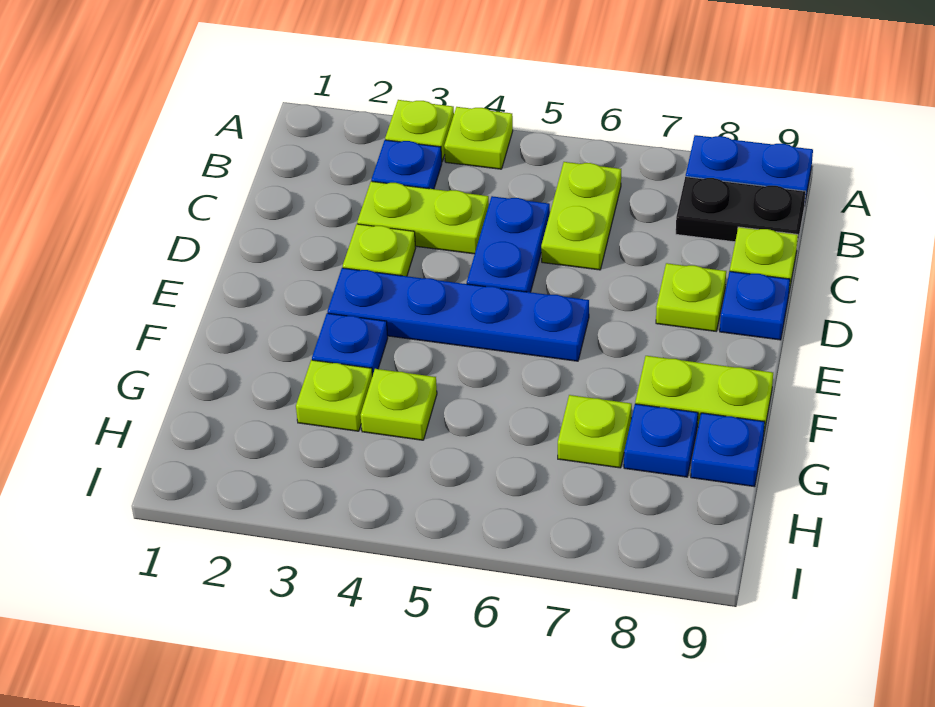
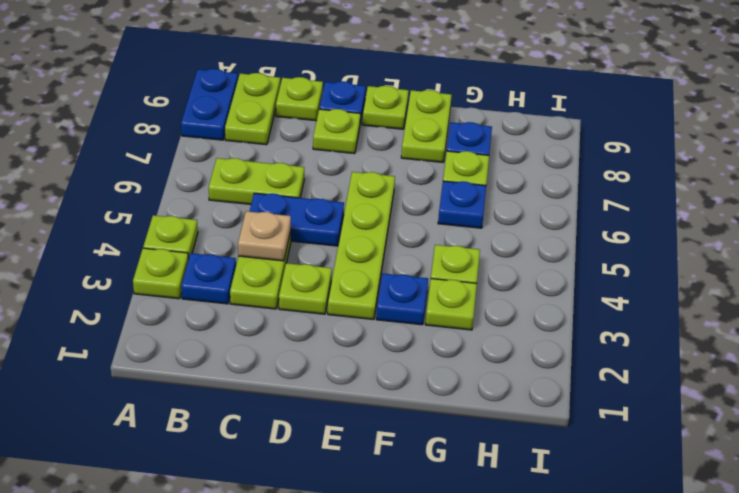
black 1x2 plate [676,177,806,246] -> lime 1x2 plate [225,73,280,145]
none -> tan 1x1 plate [238,211,291,261]
blue 1x4 plate [327,268,589,361] -> lime 1x4 plate [328,172,395,320]
none -> lime 1x1 plate [362,86,409,129]
blue 1x1 plate [691,413,765,487] -> blue 1x1 plate moved to [438,181,486,228]

